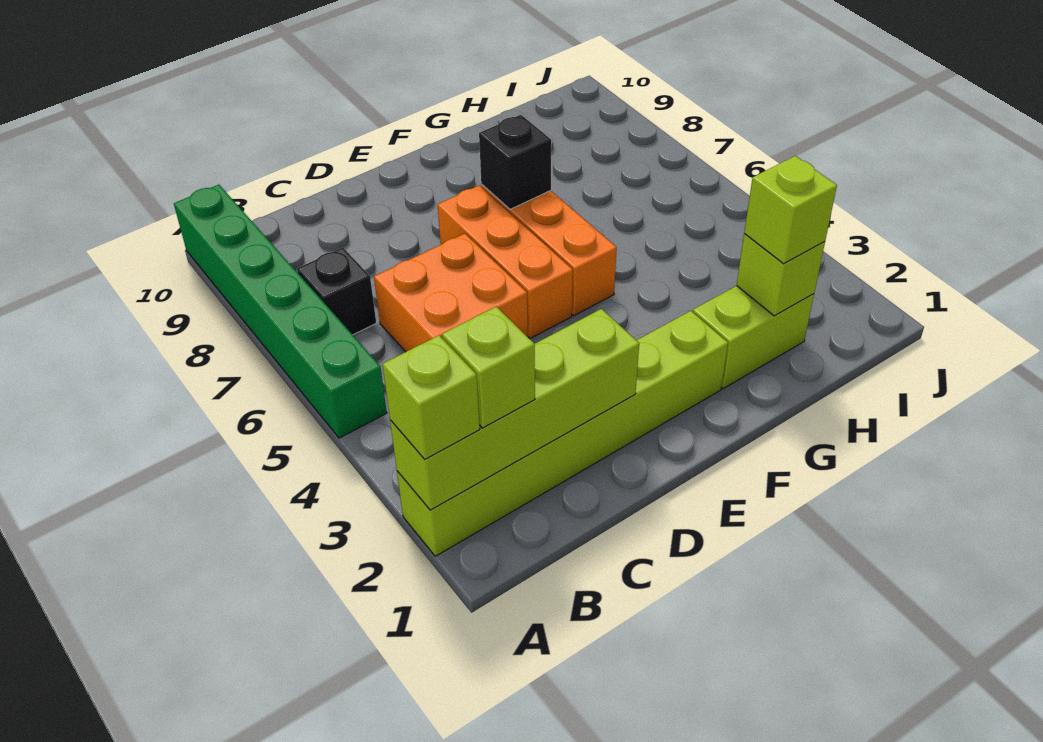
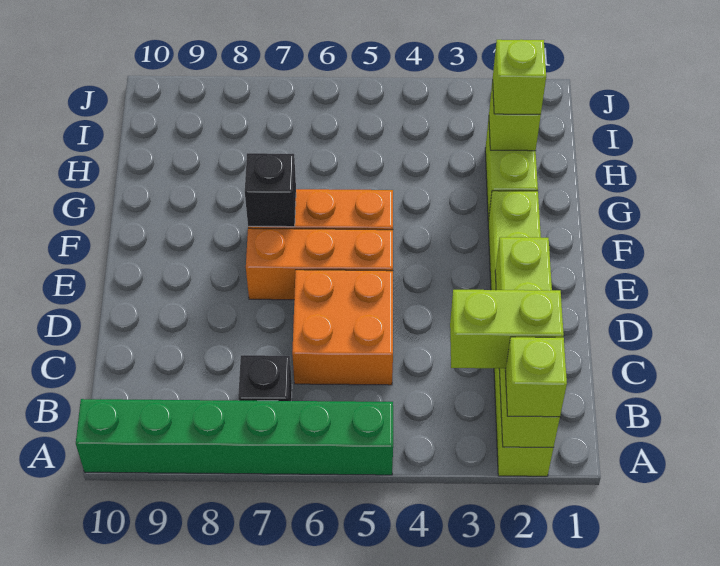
lime 1x1 brick [442,306,535,428] -> lime 1x2 brick [450,290,564,369]

